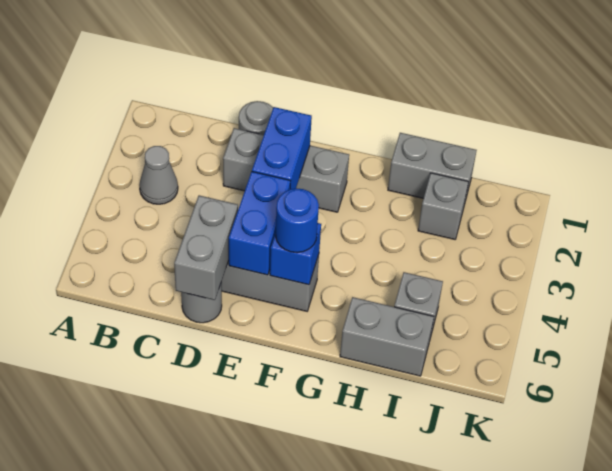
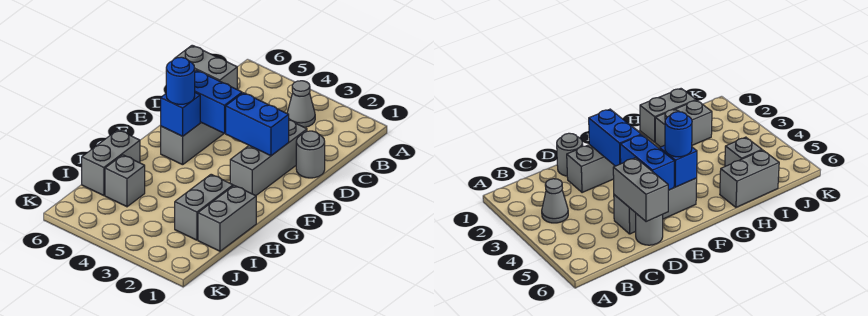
grey 1x1 brick [418,173,469,239] -> grey 1x2 brick [175,174,233,240]

